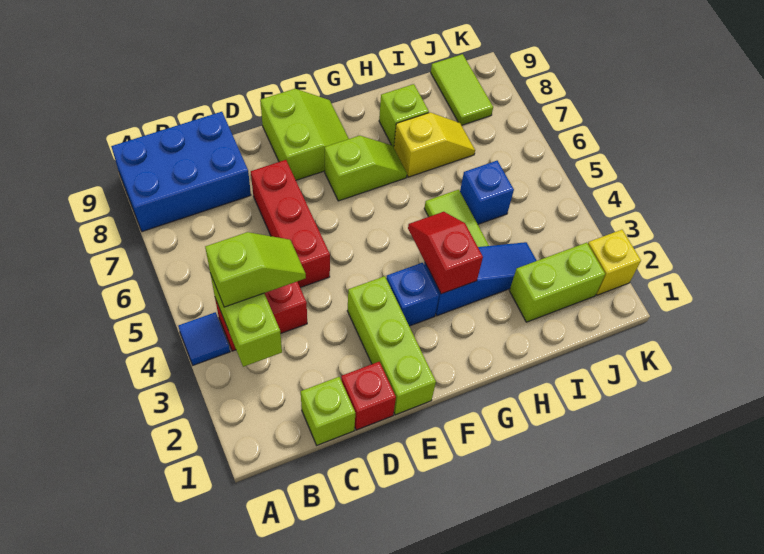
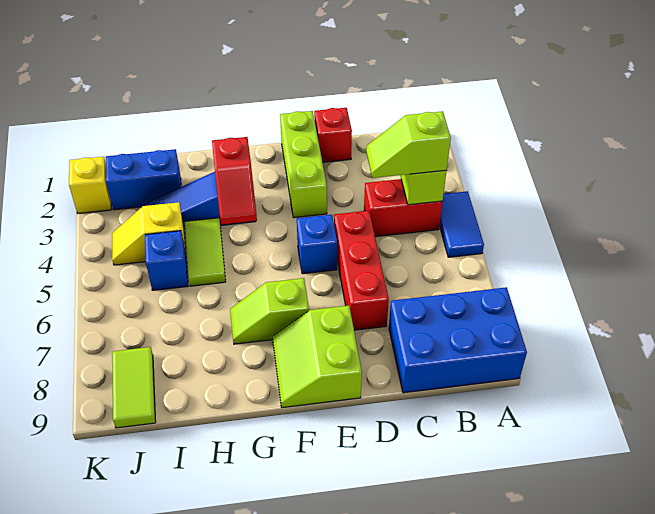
blue 1x1 tile [178,312,230,365] -> blue 1x2 tile [439,191,484,257]
lime 1x1 brick [301,377,355,445] -> none
blue 1x1 brick [386,263,439,326] -> blue 1x1 brick moved to [297,215,337,274]
yellow 1x2 slope [394,112,475,177] -> yellow 1x2 slope moved to [112,202,186,265]
lime 1x1 brick [379,84,429,147] -> none
lime 1x2 brick [509,243,605,322] -> blue 1x2 brick [106,149,181,210]

